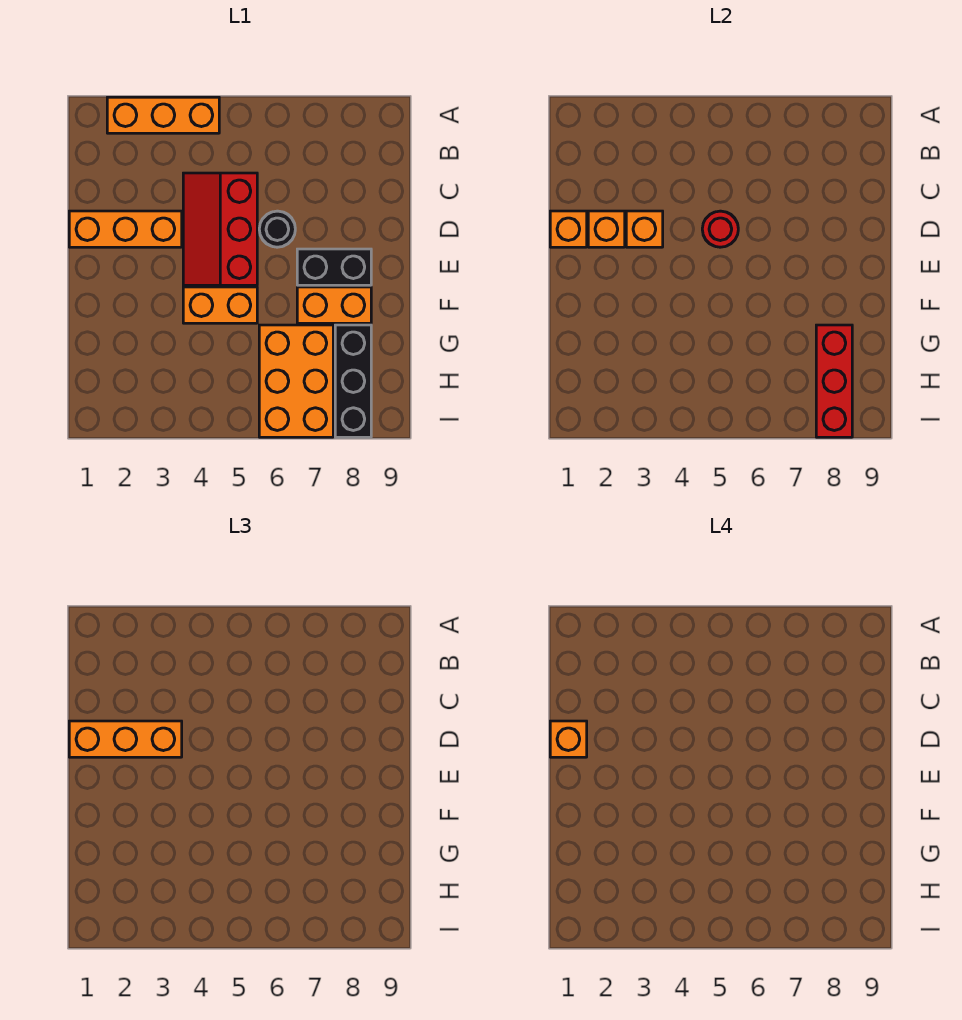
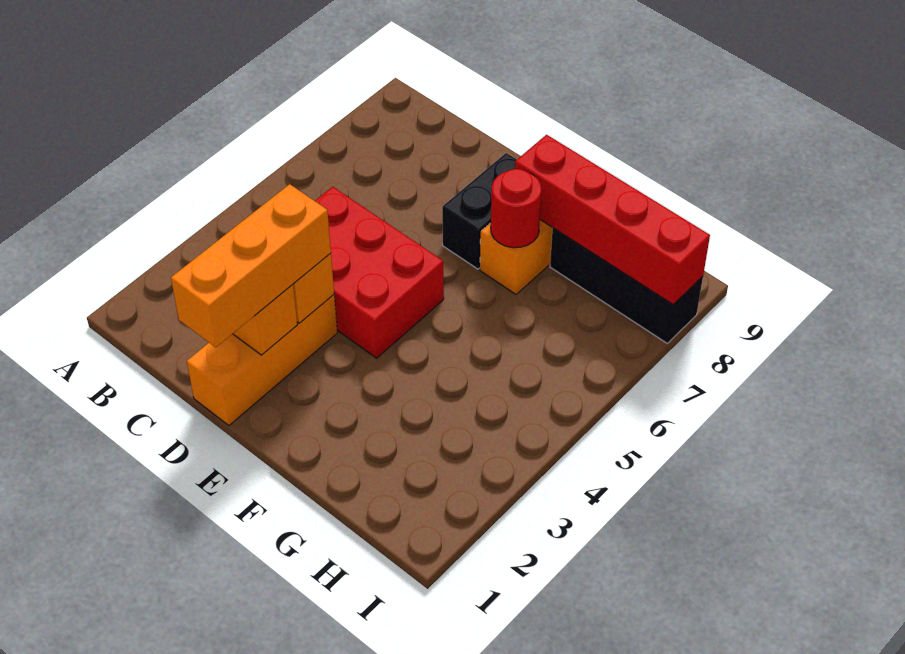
orange 1x3 brick [107,97,219,133] -> none
red 2x3 slope [183,173,257,285] -> red 2x3 brick [315,187,444,358]
orange 1x1 brick [550,211,587,247] -> none
orange 1x1 brick [550,721,587,757] -> none
red 1x1 round brick [702,211,738,247] -> red 1x1 round brick moved to [491,169,542,248]
black 1x1 round brick [259,211,295,247] -> none
orange 1x2 brick [183,287,257,323] -> none
orange 2x3 brick [259,325,333,437] -> none
red 1x3 brick [816,325,852,437] -> red 1x4 brick [515,135,710,305]

